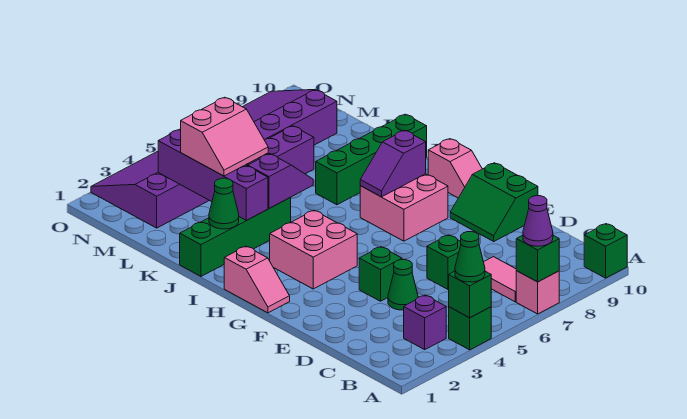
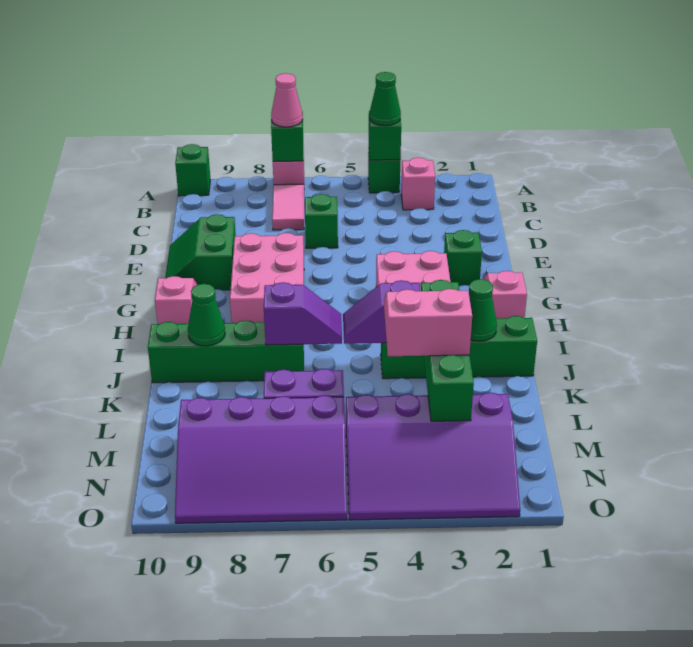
purple 1x1 cone [523,196,553,246] -> pink 1x1 cone [271,73,303,127]
purple 1x1 brick [404,295,446,350] -> pink 1x1 brick [401,158,435,210]
green 1x1 cone [388,260,418,310] -> green 1x1 cone moved to [188,284,225,346]
green 1x1 brick [359,247,402,301] -> green 1x1 brick moved to [444,230,482,286]
green 2x2 slope [450,163,538,241] -> green 2x2 slope turned to [165,214,236,290]
pink 2x2 brick [360,174,448,241] -> pink 2x3 brick [230,233,304,323]
purple 1x2 slope [360,130,426,197] -> purple 1x2 slope moved to [264,282,342,345]
purple 1x4 brick [158,129,268,220] -> green 1x4 brick [421,280,474,421]

